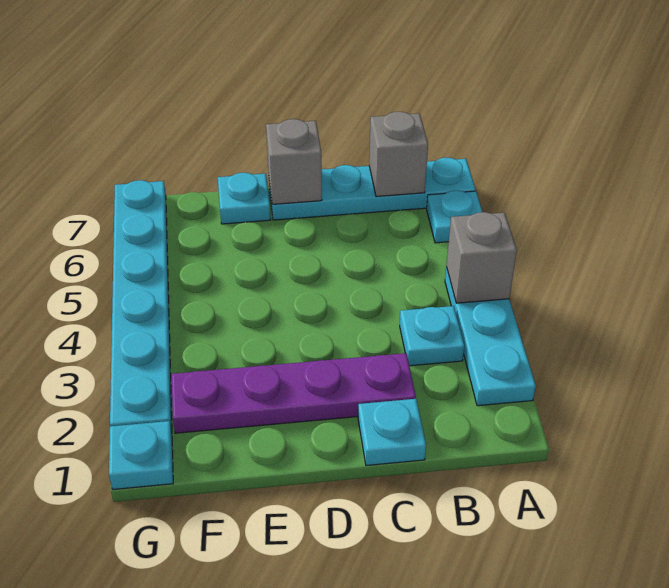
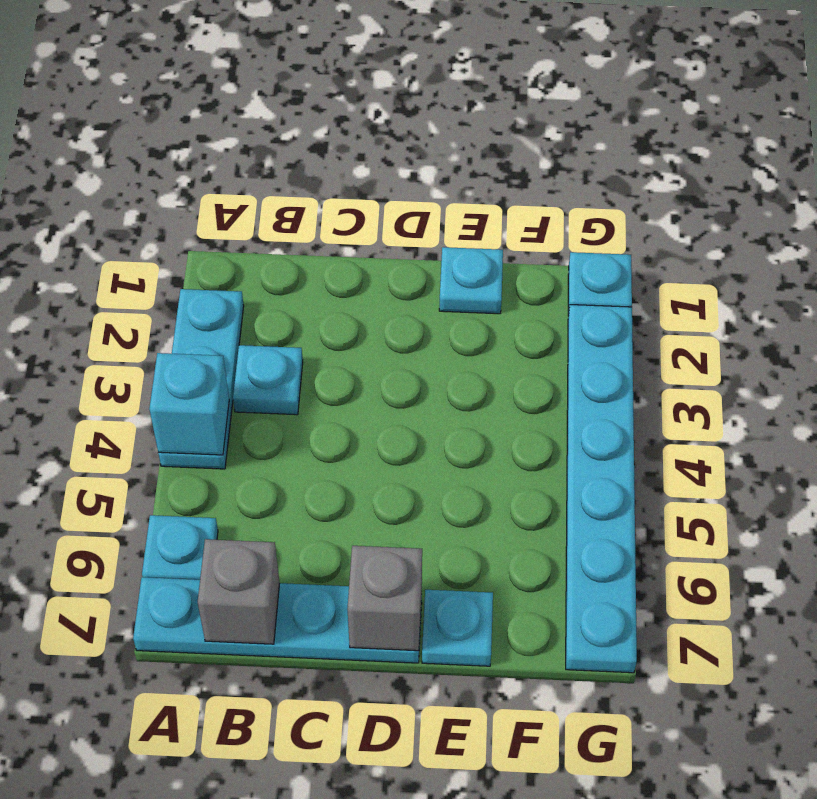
grey 1x1 brick [446,212,517,303] -> cyan 1x1 brick [149,353,229,455]
cyan 1x1 plate [358,399,426,466] -> cyan 1x1 plate moved to [439,247,503,314]
purple 1x4 plate [172,353,416,433] -> none

